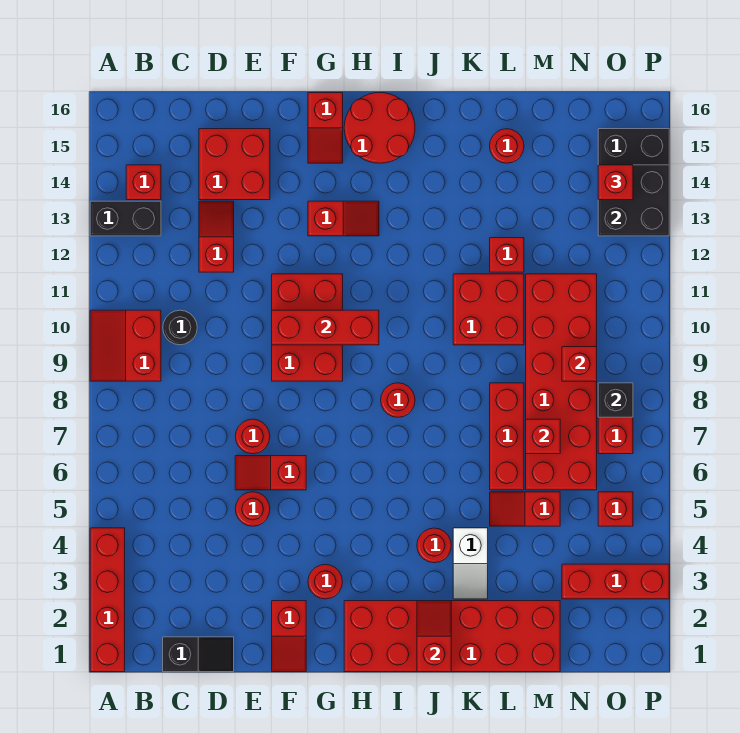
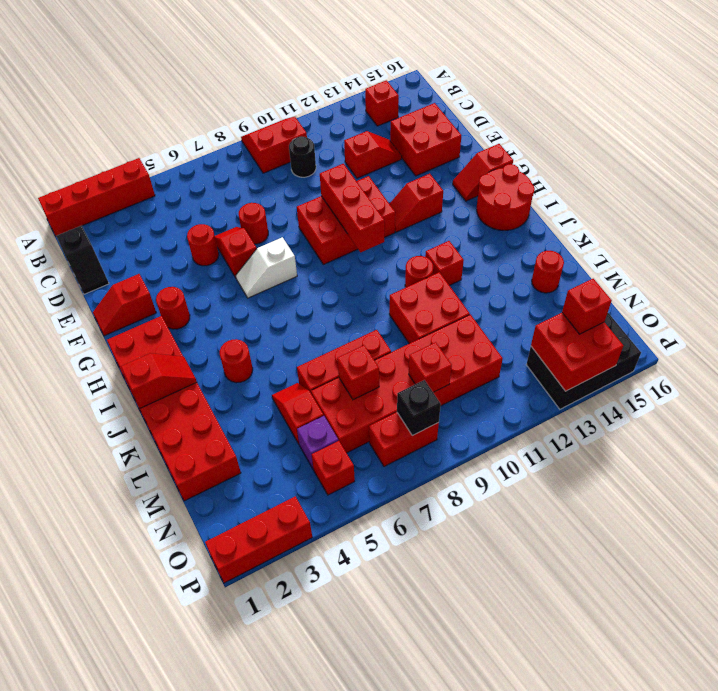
black 1x2 brick [90,201,161,236] -> none
red 1x2 slope [308,201,379,236] -> red 1x2 slope turned to [390,174,443,232]
red 1x1 round brick [381,383,415,417] -> red 1x1 round brick moved to [405,256,433,288]
white 1x2 slope [453,528,488,599] -> white 1x2 slope moved to [236,237,297,298]
red 1x1 brick [490,238,524,272] -> red 1x1 brick moved to [425,241,464,285]
red 1x3 brick [562,564,669,599] -> red 1x3 brick turned to [205,496,312,583]
none -> purple 1x1 brick [297,416,338,469]
black 2x2 brick [598,165,669,236] -> red 2x2 brick [531,313,624,391]

